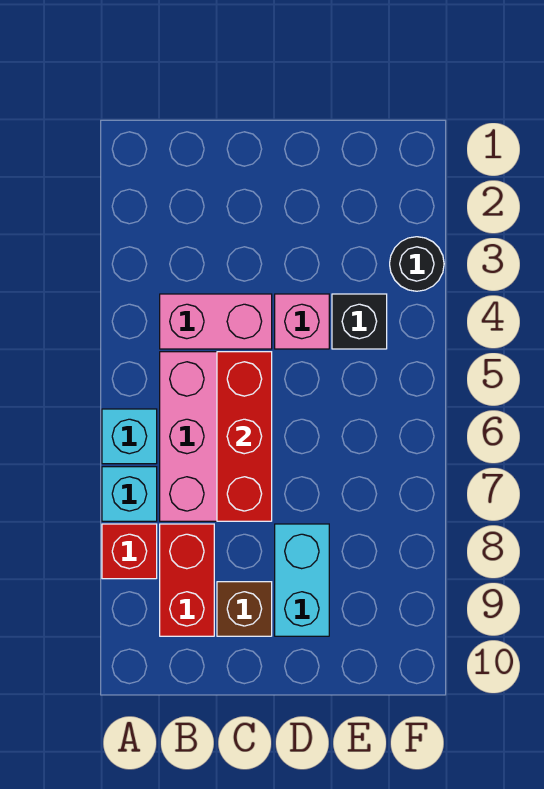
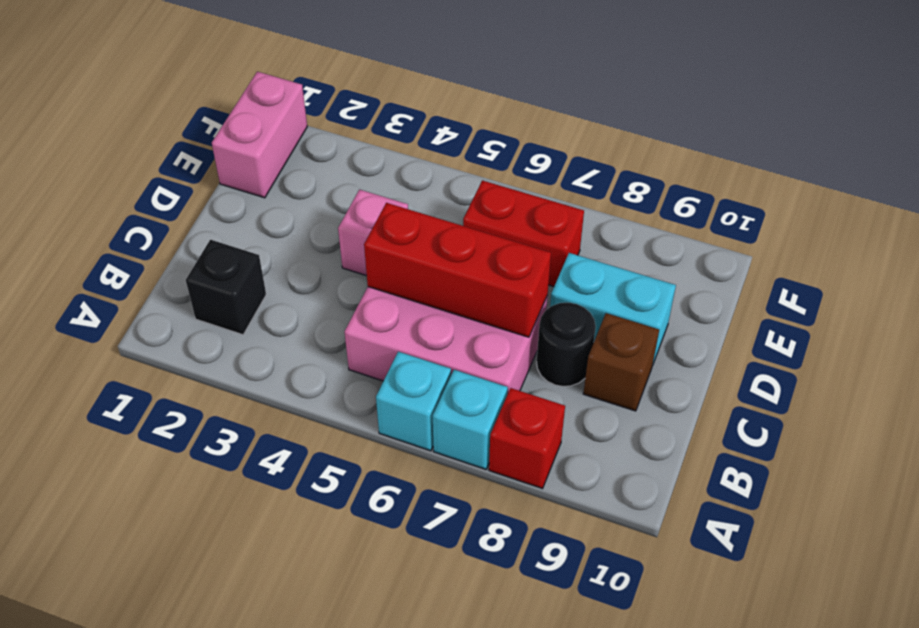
pink 1x2 brick [160,294,272,349] -> pink 1x2 brick moved to [212,72,307,198]
red 1x2 brick [160,524,214,636] -> red 1x2 brick moved to [463,180,584,287]
black 1x1 brick [332,294,387,349] -> black 1x1 brick moved to [186,240,266,335]
black 1x1 round brick [390,237,444,291] -> black 1x1 round brick moved to [537,303,596,387]

